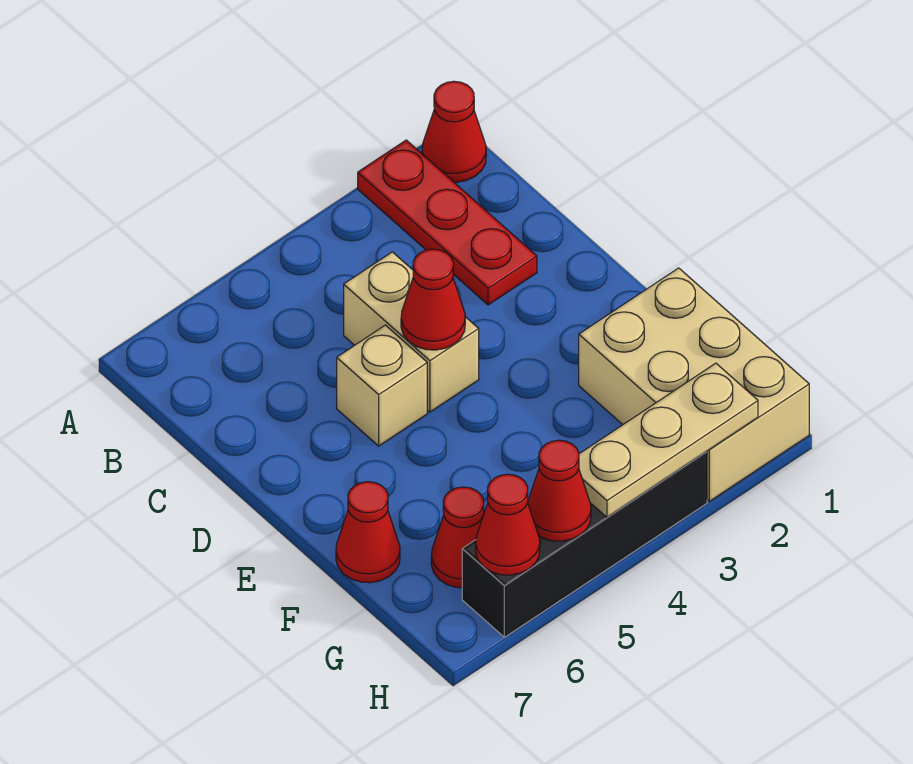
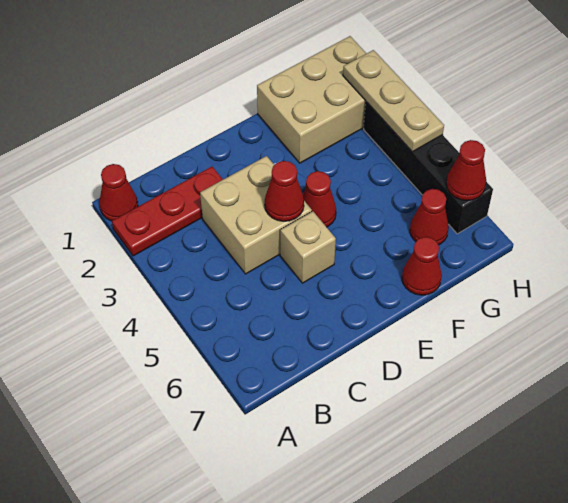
tan 1x2 brick [344,252,479,412] -> tan 2x2 brick [200,156,312,274]
red 1x1 cone [528,440,591,541] -> red 1x1 cone moved to [303,171,336,227]

